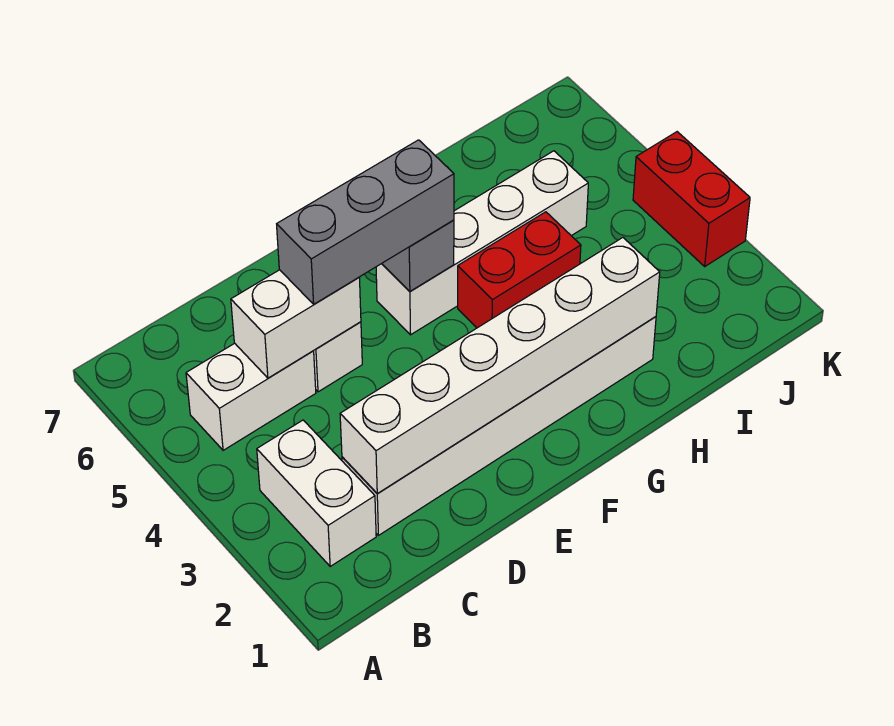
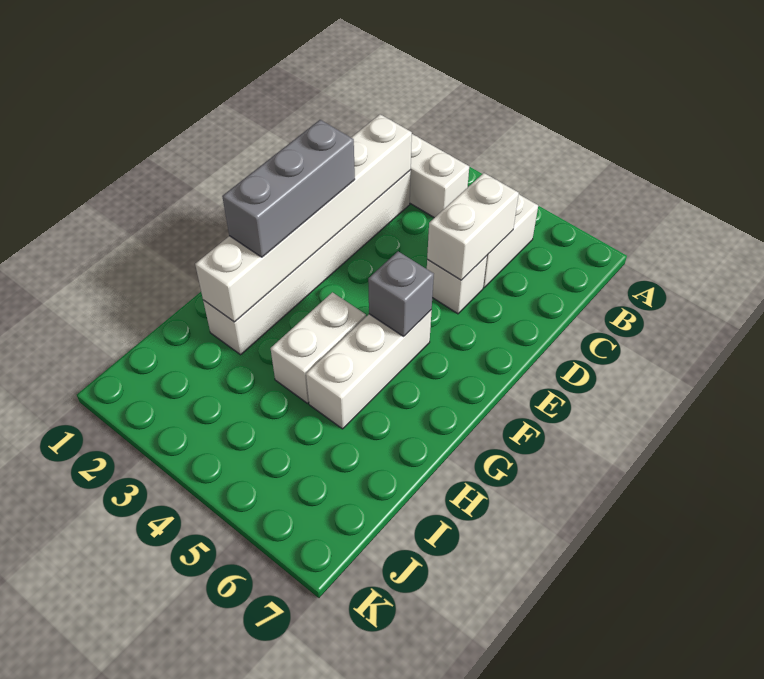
grey 1x3 brick [277,140,454,304] -> grey 1x3 brick moved to [222,120,355,257]
white 1x4 brick [376,151,588,335] -> white 1x3 brick [306,310,432,429]
red 1x2 brick [458,212,581,328] -> white 1x2 brick [271,292,366,403]
red 1x2 brick [633,132,750,266] -> none

